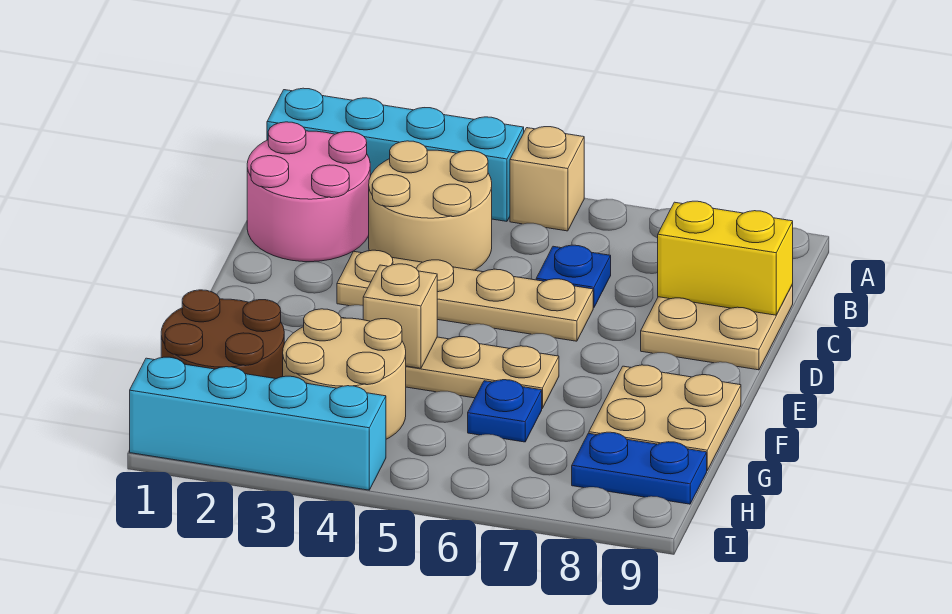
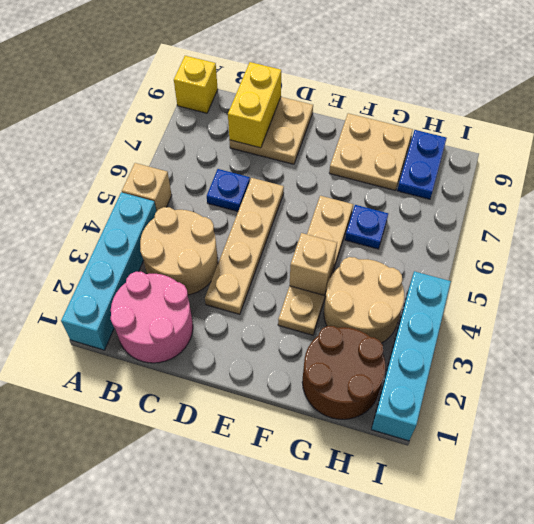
none -> yellow 1x1 brick [174,56,218,113]

